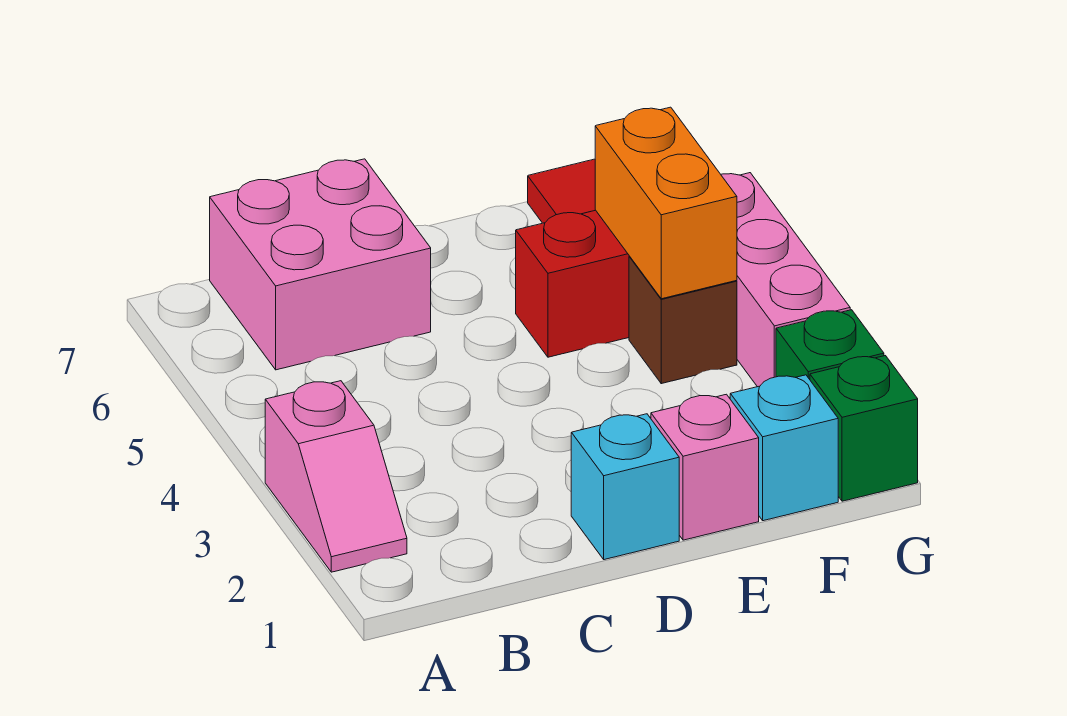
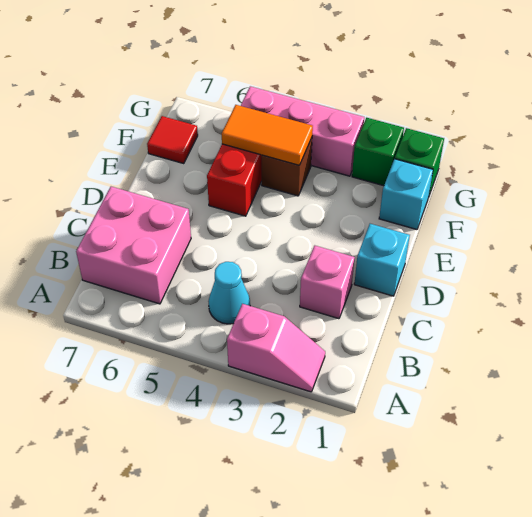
none -> cyan 1x1 cone [208,262,250,324]
pink 1x1 brick [651,394,759,540] -> pink 1x1 brick moved to [300,246,355,319]
orange 1x2 brick [595,107,737,299] -> orange 1x2 tile [222,105,313,165]

